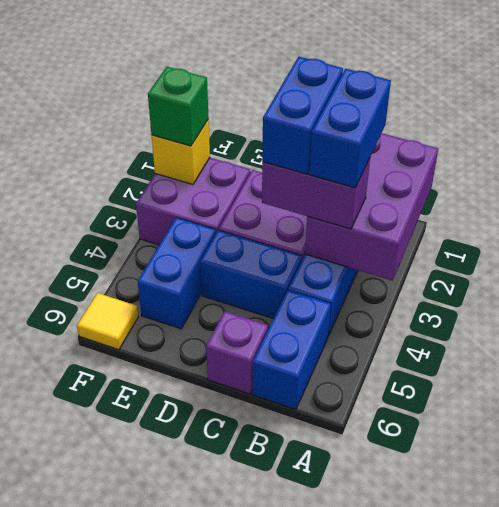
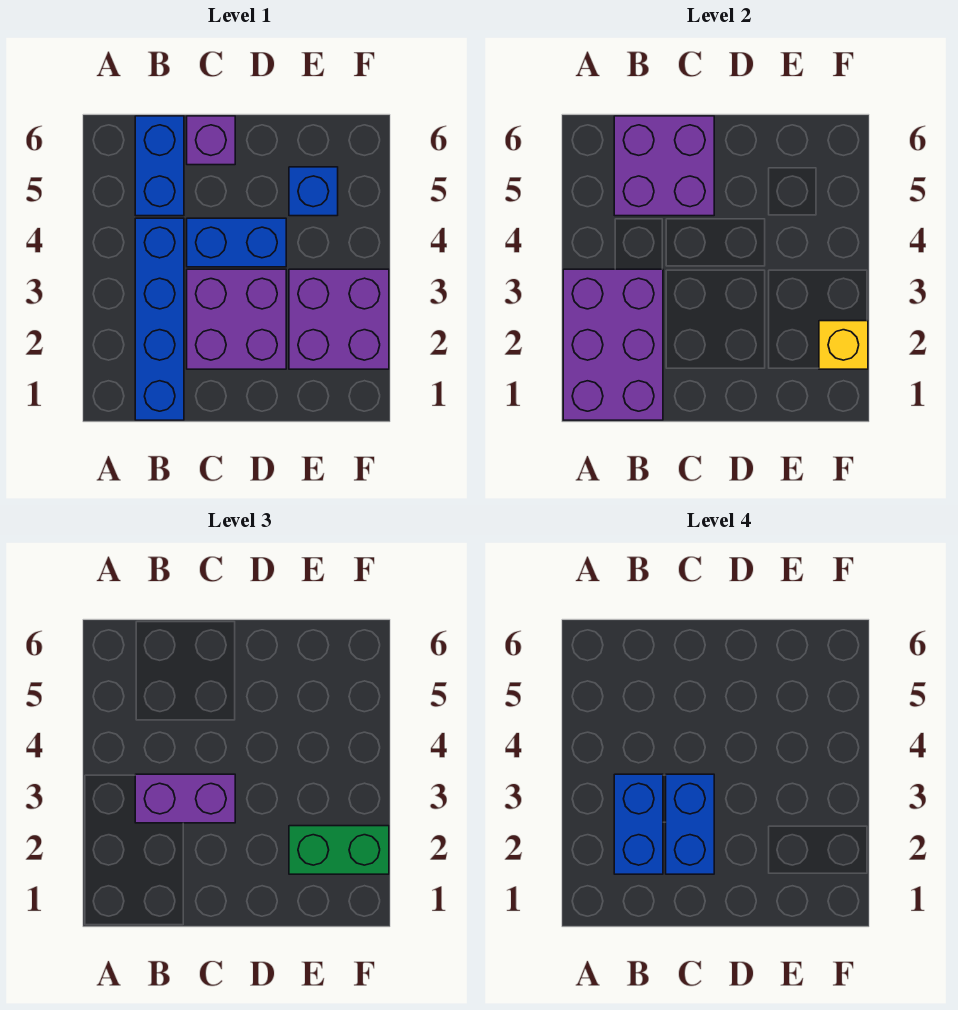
none -> purple 2x2 brick [614,116,714,216]
blue 1x2 brick [137,218,216,329] -> blue 1x1 brick [289,167,338,216]
green 1x1 brick [148,67,208,146] -> green 1x2 brick [289,826,389,874]
yellow 1x1 tile [77,293,138,350] -> none

